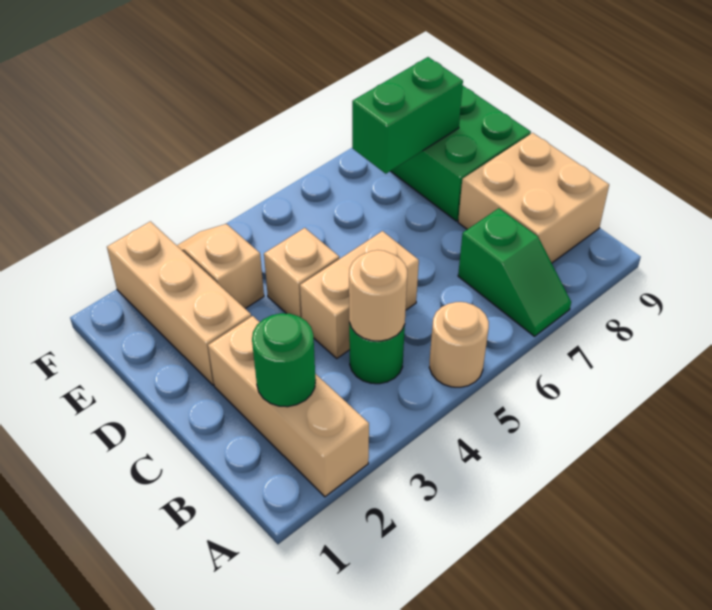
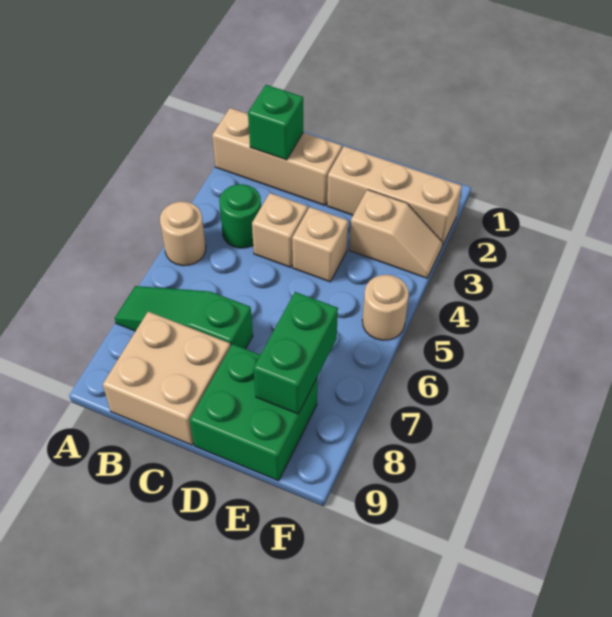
green 1x2 slope [458,208,571,336] -> green 1x3 slope [115,286,253,349]
green 1x1 round brick [252,313,315,407] -> green 1x1 brick [248,85,303,160]
tan 1x1 round brick [349,250,407,341] -> tan 1x1 round brick moved to [362,275,409,340]
tan 1x2 brick [300,231,419,358] -> tan 1x1 brick [252,193,308,267]

